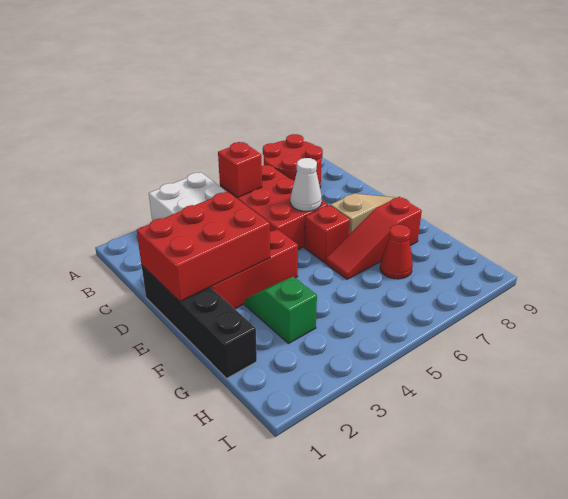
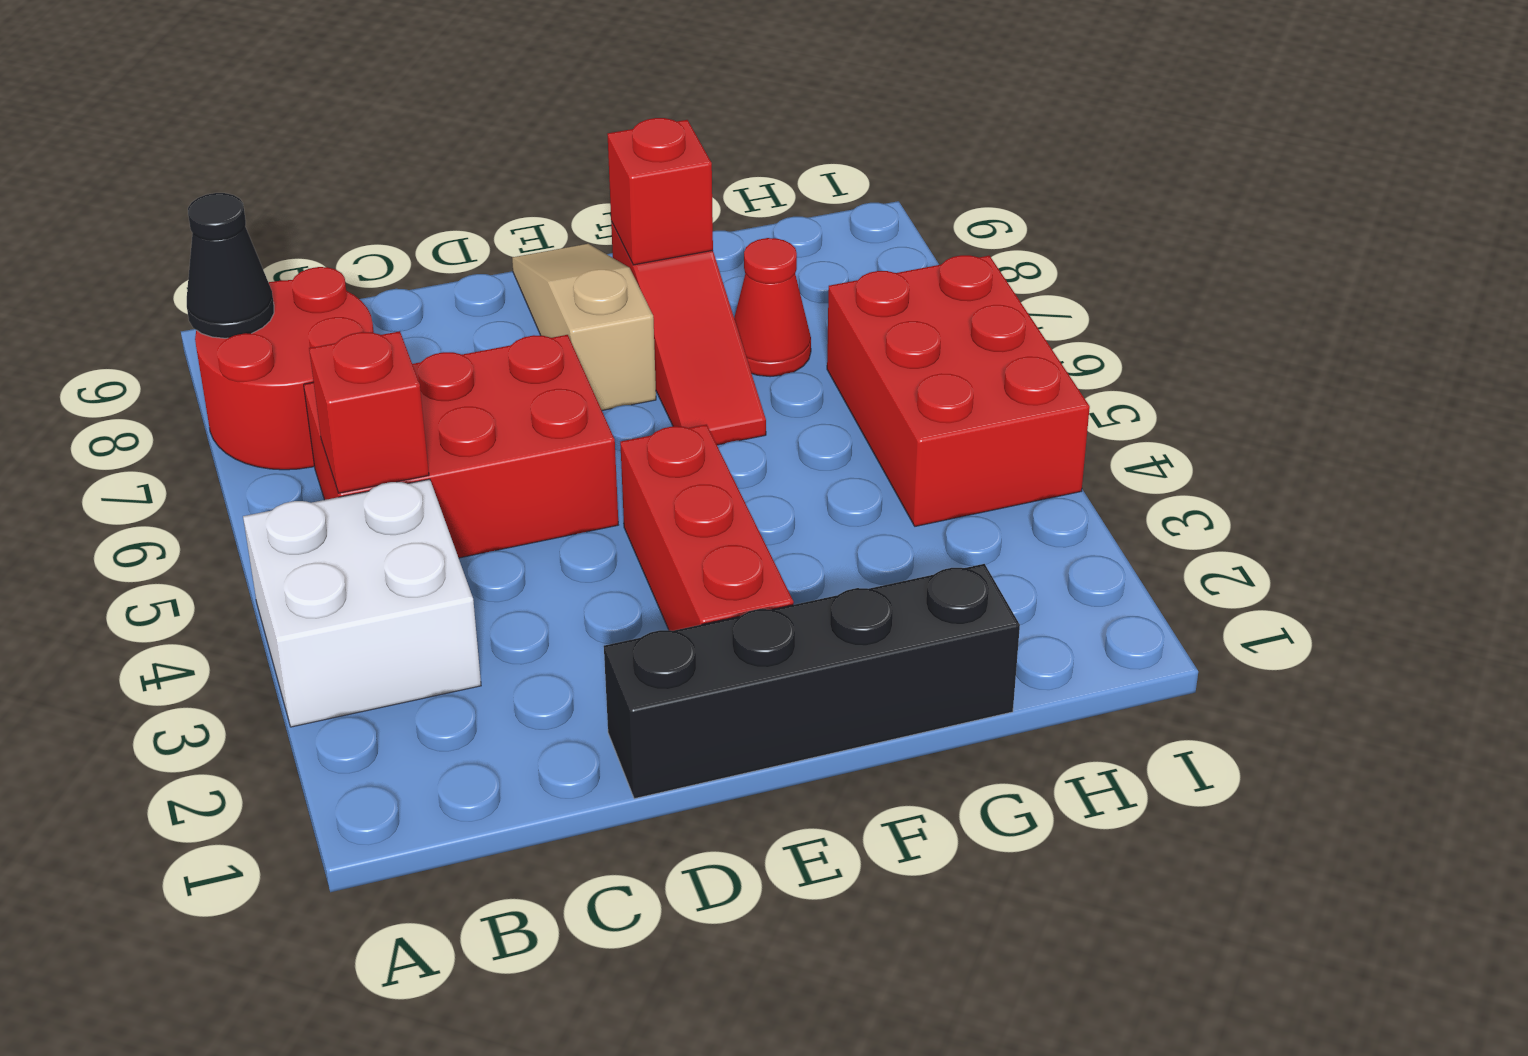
none -> black 1x1 cone [187,193,274,338]
red 2x3 brick [136,192,270,301] -> red 2x3 brick moved to [827,255,1090,526]
white 1x1 cone [290,158,322,211] -> none
red 1x1 brick [304,205,350,263] -> red 1x1 brick moved to [607,118,713,265]
green 1x2 slope [245,277,317,344] -> none

